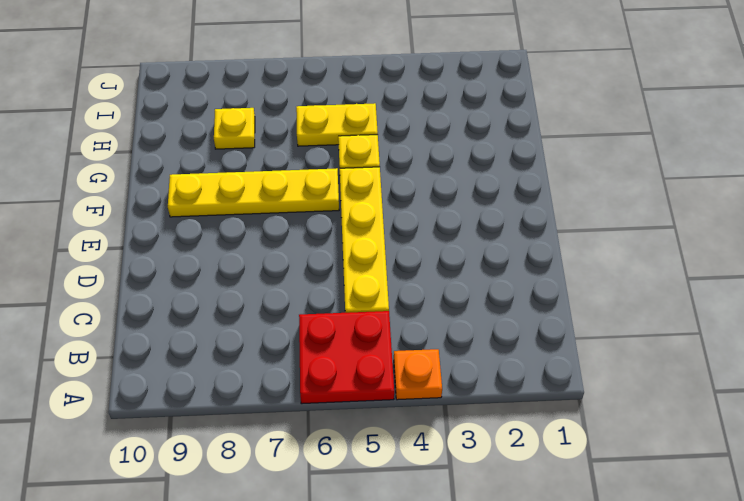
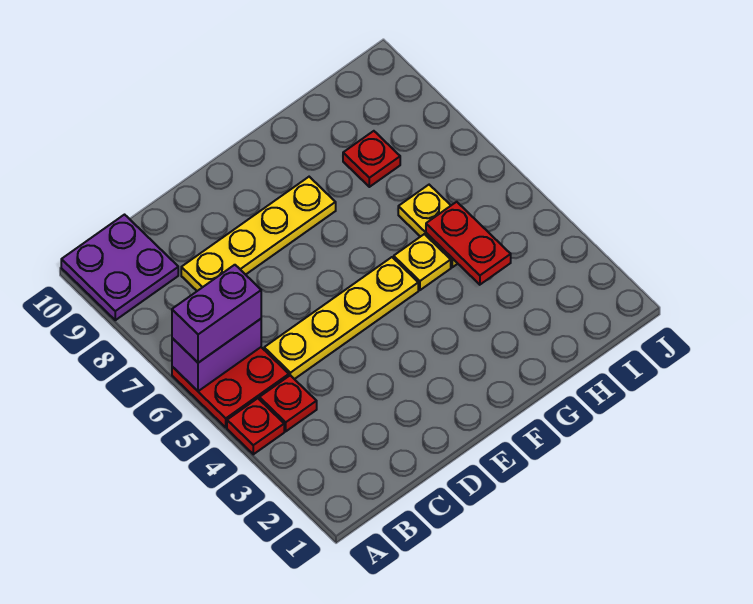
orange 1x1 plate [394,349,442,400] -> red 1x1 plate [227,398,284,454]
none -> purple 1x2 brick [172,319,261,391]
none -> purple 1x2 brick [172,265,261,363]
none -> purple 2x2 plate [61,215,178,320]
none -> red 1x1 plate [259,375,317,431]
yellow 1x4 plate [168,168,339,217] -> yellow 1x4 plate turned to [181,177,336,291]
none -> red 1x2 plate [426,202,511,285]
yellow 1x1 plate [214,108,255,149] -> red 1x1 plate [343,131,400,187]

